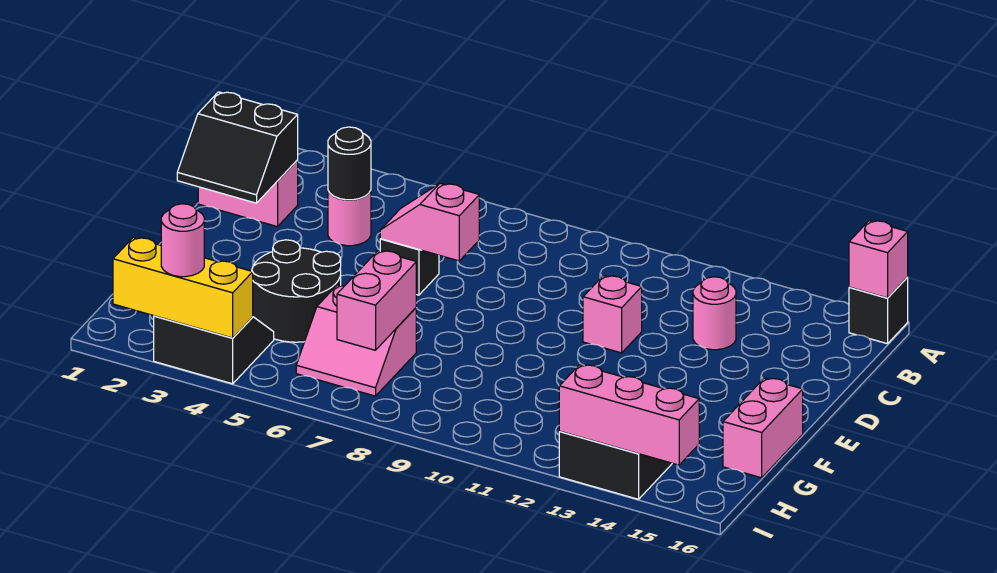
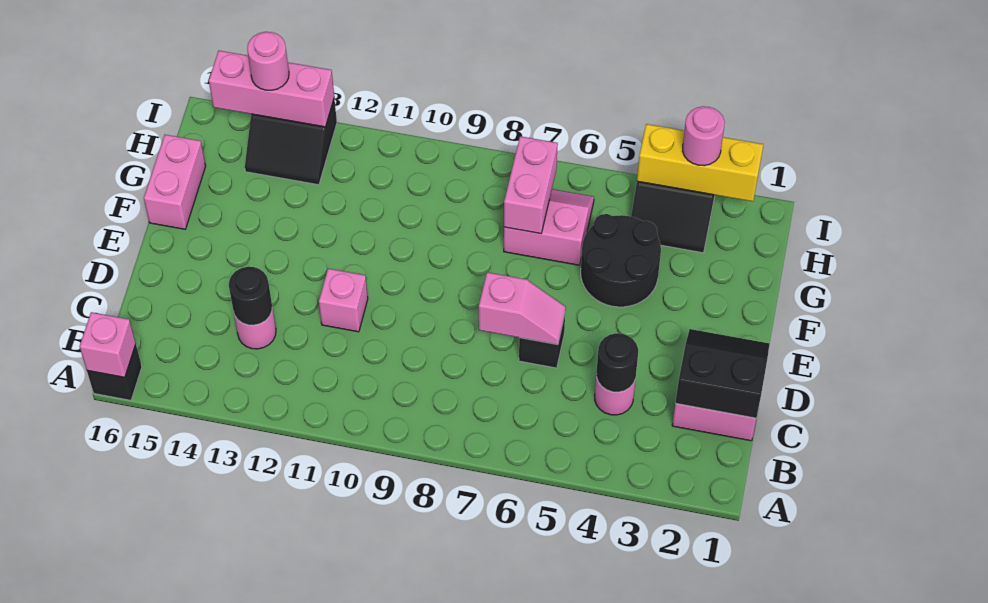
none -> black 1x1 round brick [229,267,272,325]
none -> pink 1x1 round brick [247,32,289,90]

